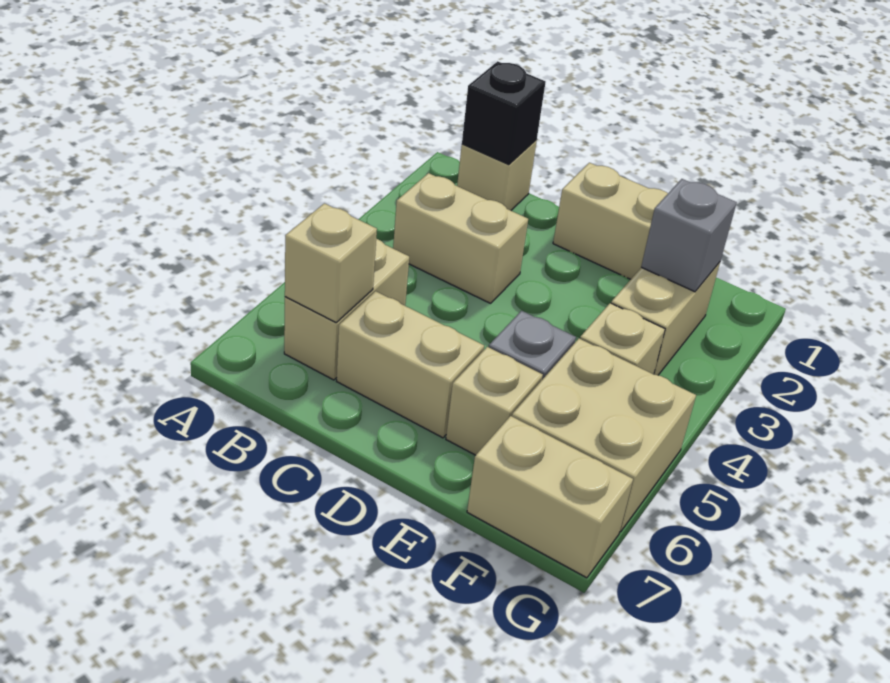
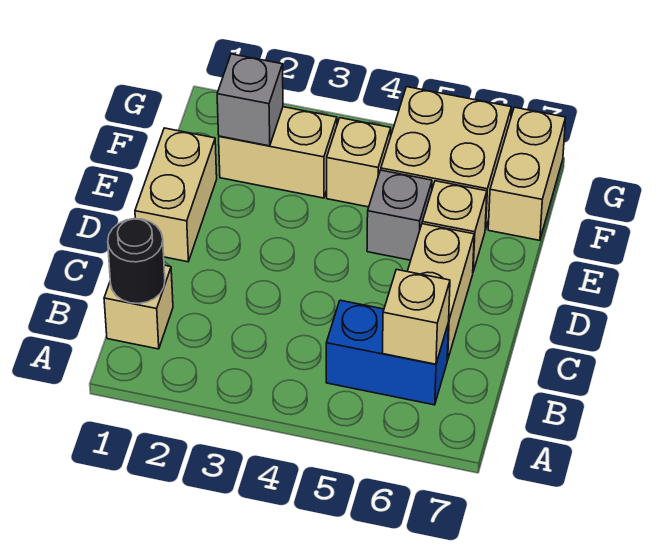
black 1x1 brick [462,61,546,165] -> black 1x1 round brick [108,219,165,304]
tan 1x2 brick [393,173,528,303] -> none
tan 1x2 brick [284,239,409,380] -> blue 1x2 brick [326,300,449,405]

